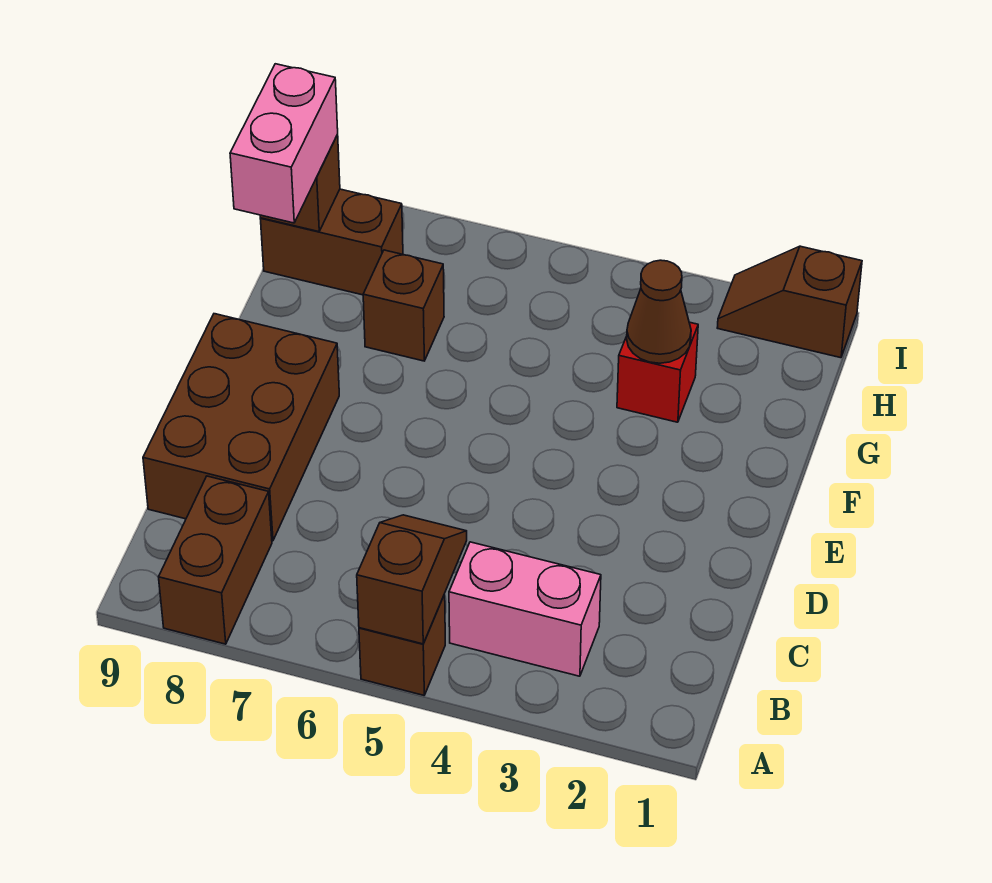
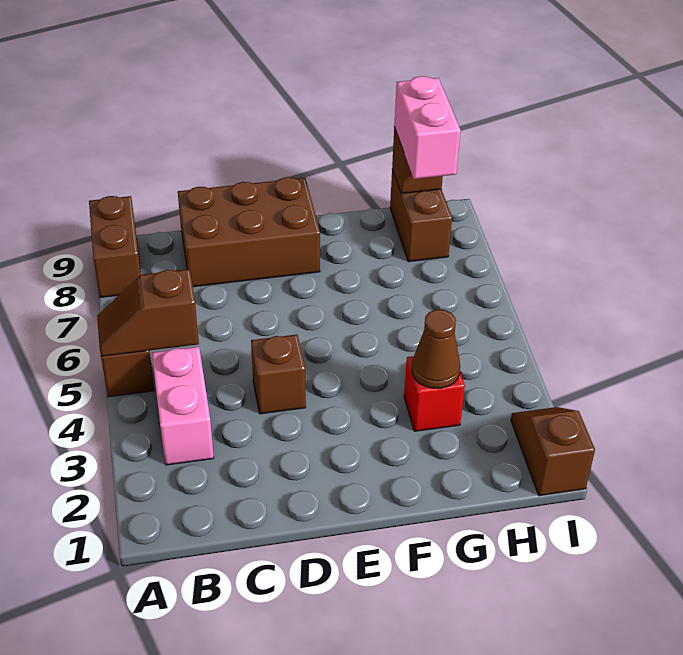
brown 1x2 slope [357,515,467,644] -> brown 1x2 slope turned to [97,269,199,356]
brown 1x2 brick [159,476,272,644] -> brown 1x2 brick turned to [89,196,141,298]
brown 1x1 brick [363,250,444,361] -> brown 1x1 brick moved to [251,335,306,414]
pink 1x2 brick [230,64,338,223] -> pink 1x2 brick turned to [394,76,461,179]

